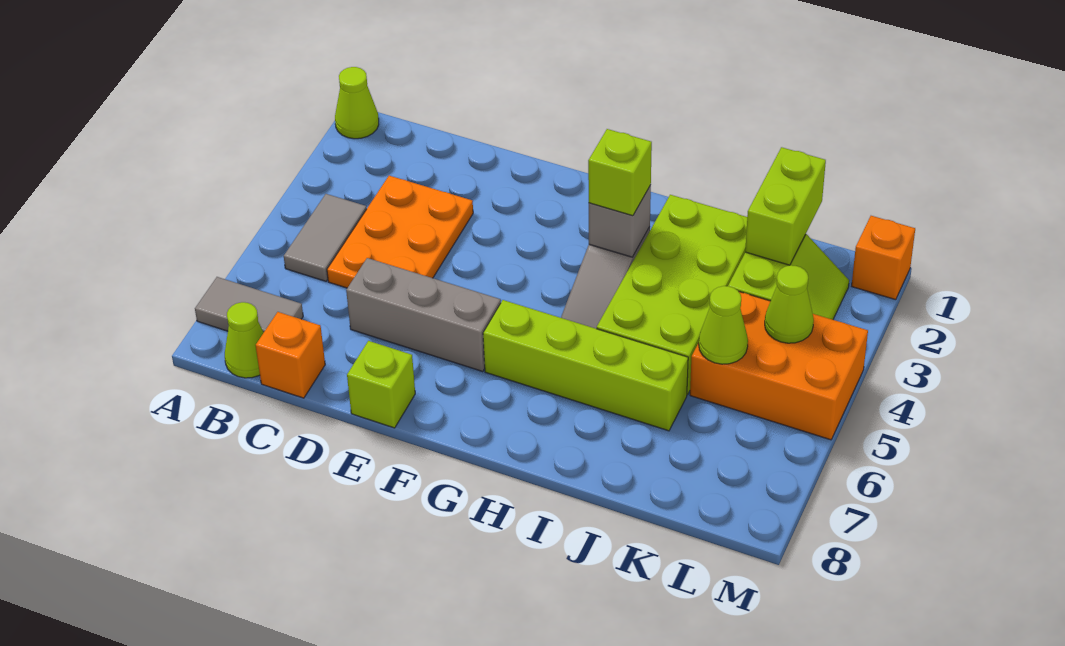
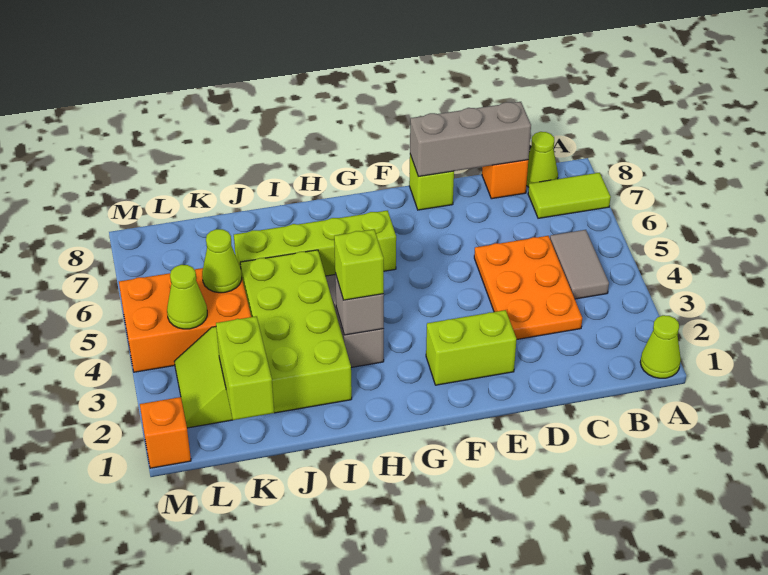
grey 1x2 tile [195,277,303,332] -> lime 1x2 tile [528,173,611,218]
grey 1x3 brick [346,258,501,372] -> grey 1x3 brick moved to [410,102,531,177]
none -> lime 1x2 brick [426,310,517,385]

